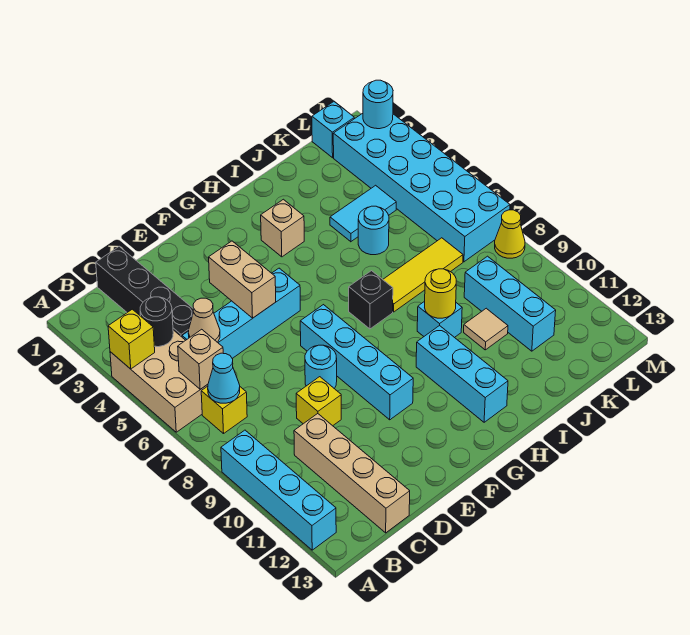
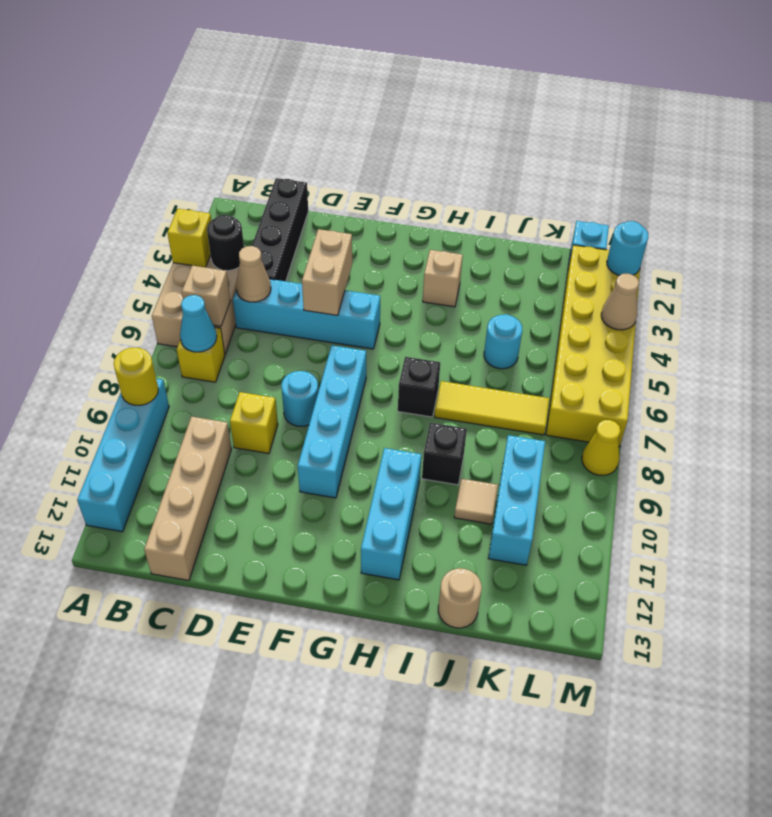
cyan 1x1 brick [417,301,462,338] -> black 1x1 brick [422,423,467,485]
yellow 1x1 round brick [425,269,456,318] -> yellow 1x1 round brick moved to [114,347,158,405]
cyan 1x2 tile [330,185,396,242] -> none
none -> tan 1x1 round brick [438,568,482,628]
cyan 2x6 brick [333,113,510,262] -> yellow 2x6 brick [546,245,640,447]
none -> tan 1x1 cone [601,274,639,330]

